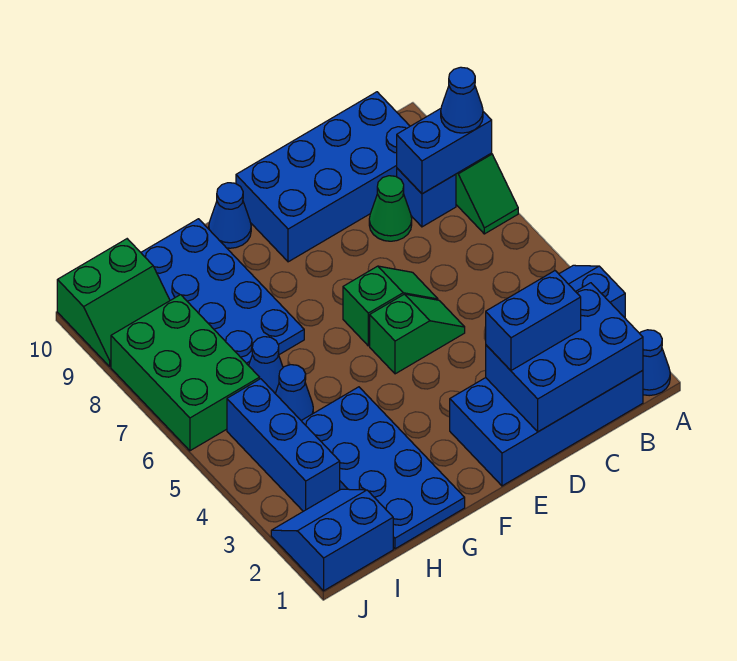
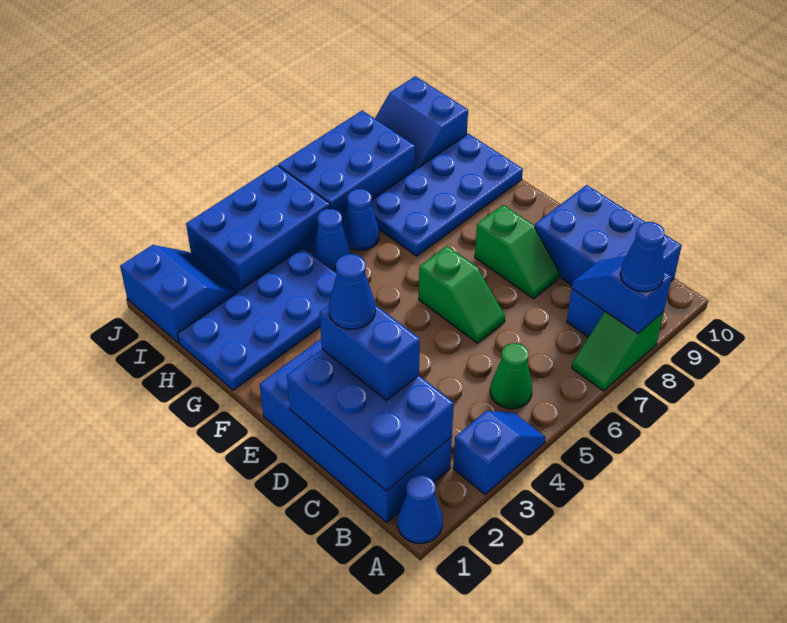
blue 1x2 brick [397,109,492,194] -> blue 1x2 slope [572,256,672,334]
blue 2x4 brick [236,92,410,262] -> blue 2x3 brick [535,185,682,285]
green 1x1 cone [369,176,412,241] -> green 1x1 cone moved to [490,343,532,409]
green 1x2 slope [370,294,465,374] -> green 1x2 slope moved to [475,205,560,299]
blue 1x1 cone [209,183,251,248] -> blue 1x1 cone moved to [329,254,375,329]
blue 1x3 brick [227,379,340,511] -> blue 2x3 brick [186,165,330,291]
green 2x3 brick [111,295,260,451] -> blue 2x3 brick [278,111,415,226]
green 2x2 slope [57,239,170,366] -> blue 2x2 slope [375,76,468,170]

